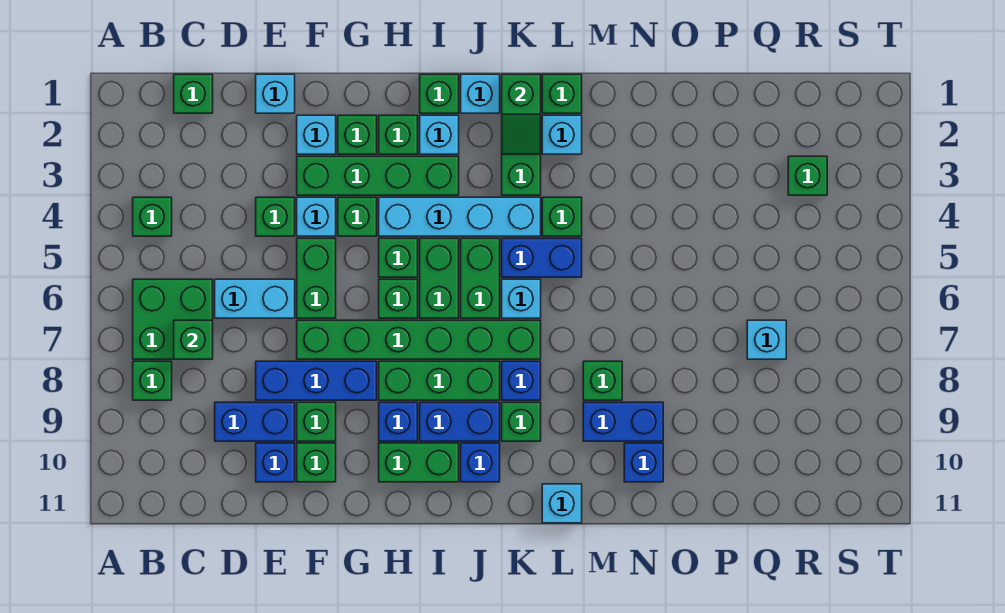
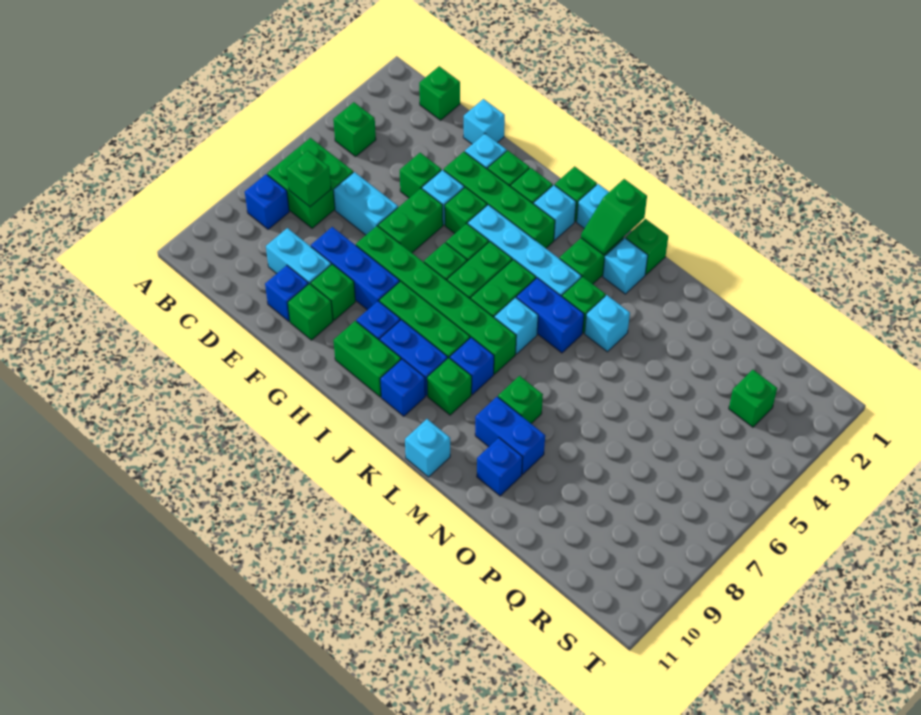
green 1x1 brick [133,361,172,400] -> blue 1x1 brick [245,174,289,229]
blue 1x2 brick [215,402,295,441] -> cyan 1x2 brick [266,228,331,284]
cyan 1x1 brick [747,320,786,359] -> cyan 1x1 brick moved to [585,295,630,352]

